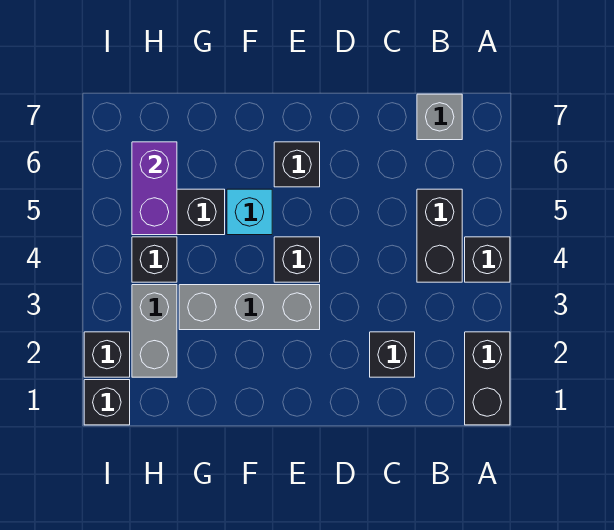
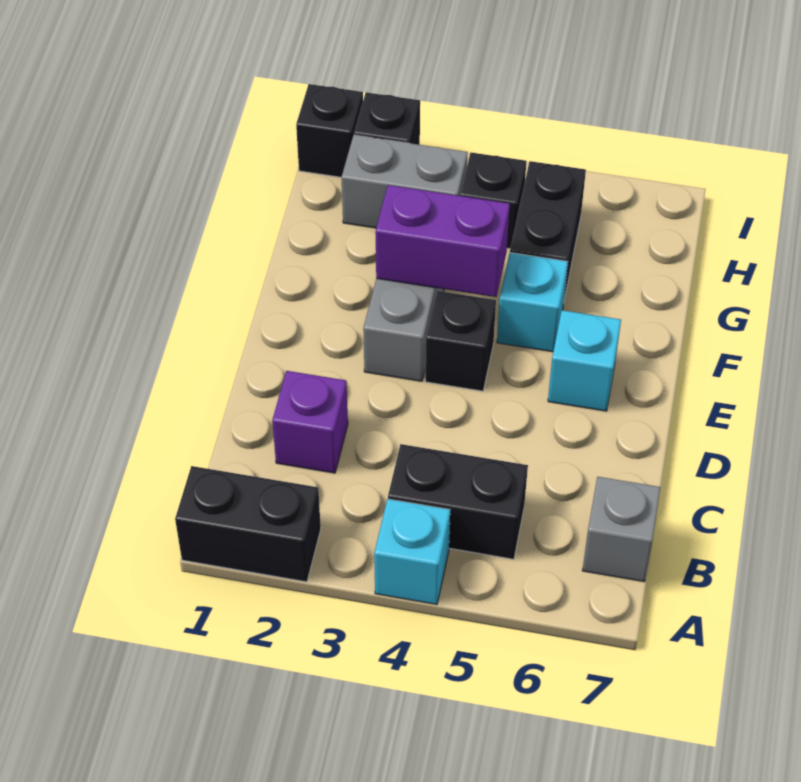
black 1x1 brick [465,237,510,282] -> cyan 1x1 brick [374,499,450,604]
black 1x1 brick [370,332,415,377] -> purple 1x1 brick [272,371,348,473]
black 1x1 brick [274,142,320,187] -> cyan 1x1 brick [548,310,621,411]
purple 1x2 brick [132,142,177,235] -> purple 1x2 brick moved to [376,185,510,297]

